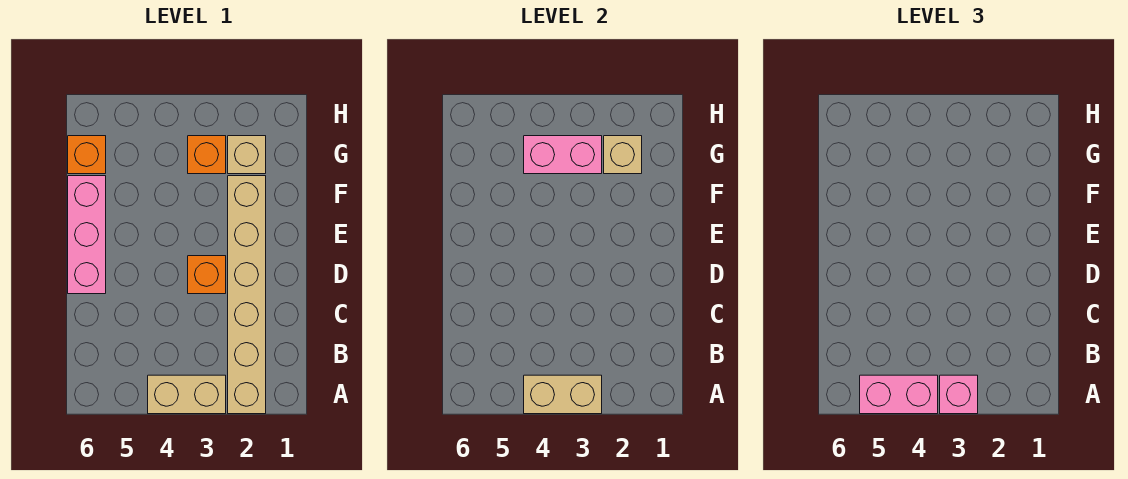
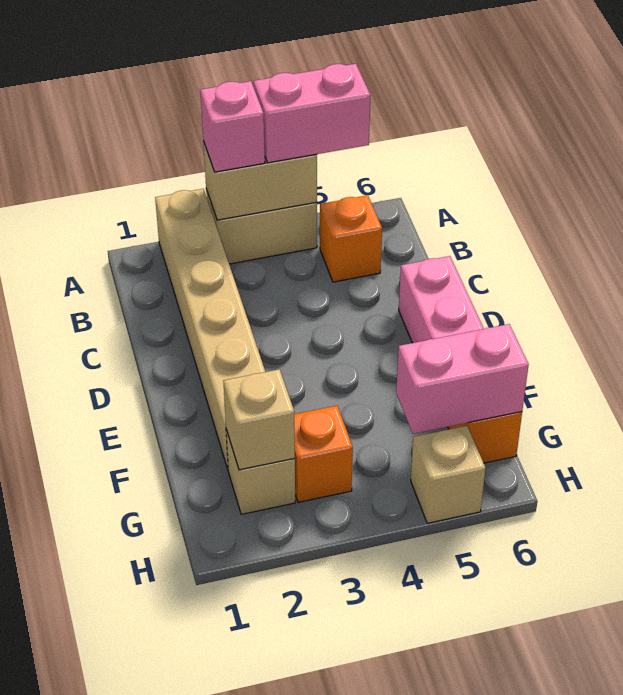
orange 1x1 brick [188,256,226,294] -> orange 1x1 brick moved to [320,195,382,282]
pink 1x2 brick [524,136,602,174] -> pink 1x2 brick moved to [396,324,529,434]
none -> tan 1x1 brick [411,426,486,523]

